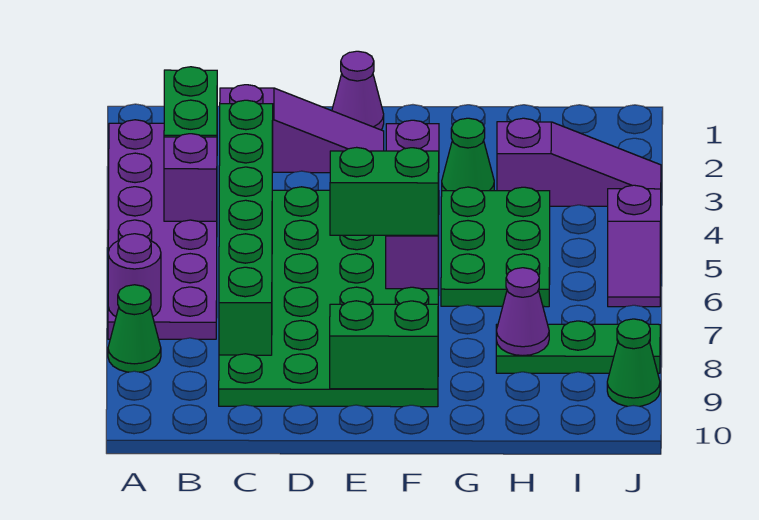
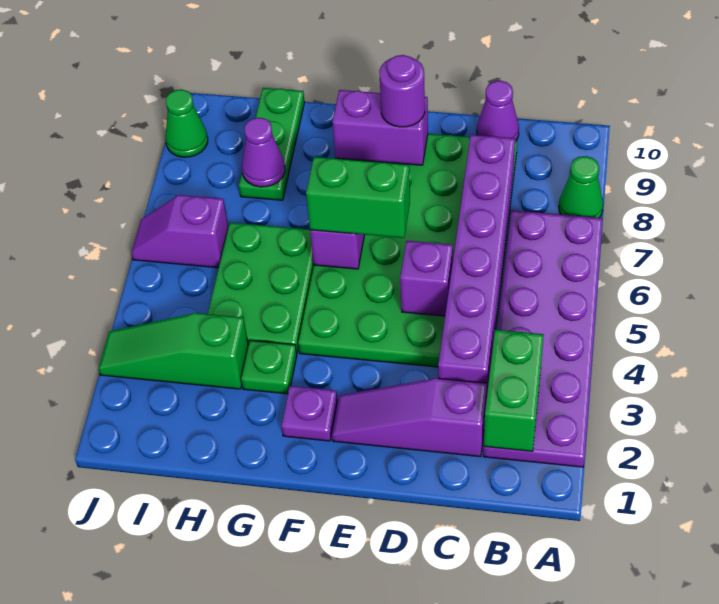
purple 1x1 round brick [108,234,161,317] -> purple 1x1 round brick moved to [379,55,425,127]
purple 1x1 brick [164,134,217,221] -> purple 1x1 brick moved to [400,241,453,316]
green 1x6 brick [219,100,273,355] -> purple 1x6 brick [438,135,515,400]
purple 1x1 cone [332,51,384,130] -> purple 1x1 cone moved to [477,81,519,141]
green 1x2 brick [330,301,438,389] -> purple 1x2 brick [332,90,428,165]
green 1x1 cone [442,118,494,191] -> green 1x1 plate [241,340,297,394]
purple 1x3 slope [497,118,661,206] -> green 1x3 slope [98,313,248,389]
green 1x3 plate [496,321,660,373] -> green 1x3 plate turned to [239,88,305,200]
purple 1x2 slope [608,185,661,307] -> purple 1x2 slope turned to [131,195,228,268]

